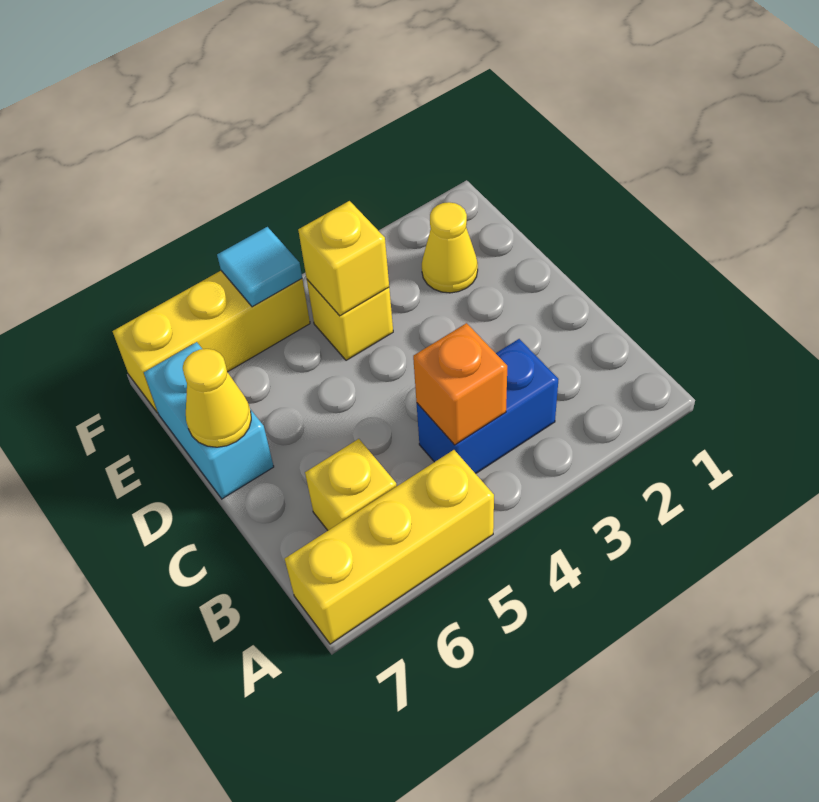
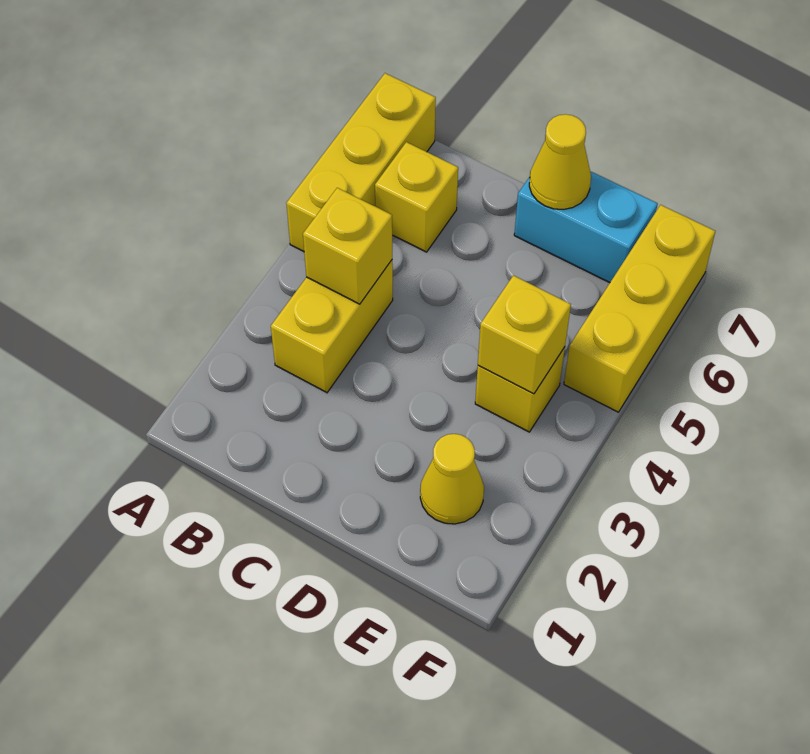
blue 1x2 brick [417,339,559,474] -> yellow 1x2 brick [271,260,393,393]
orange 1x1 brick [413,323,507,445] -> yellow 1x1 brick [303,188,392,304]
cyan 1x1 tile [217,227,302,307] -> none

